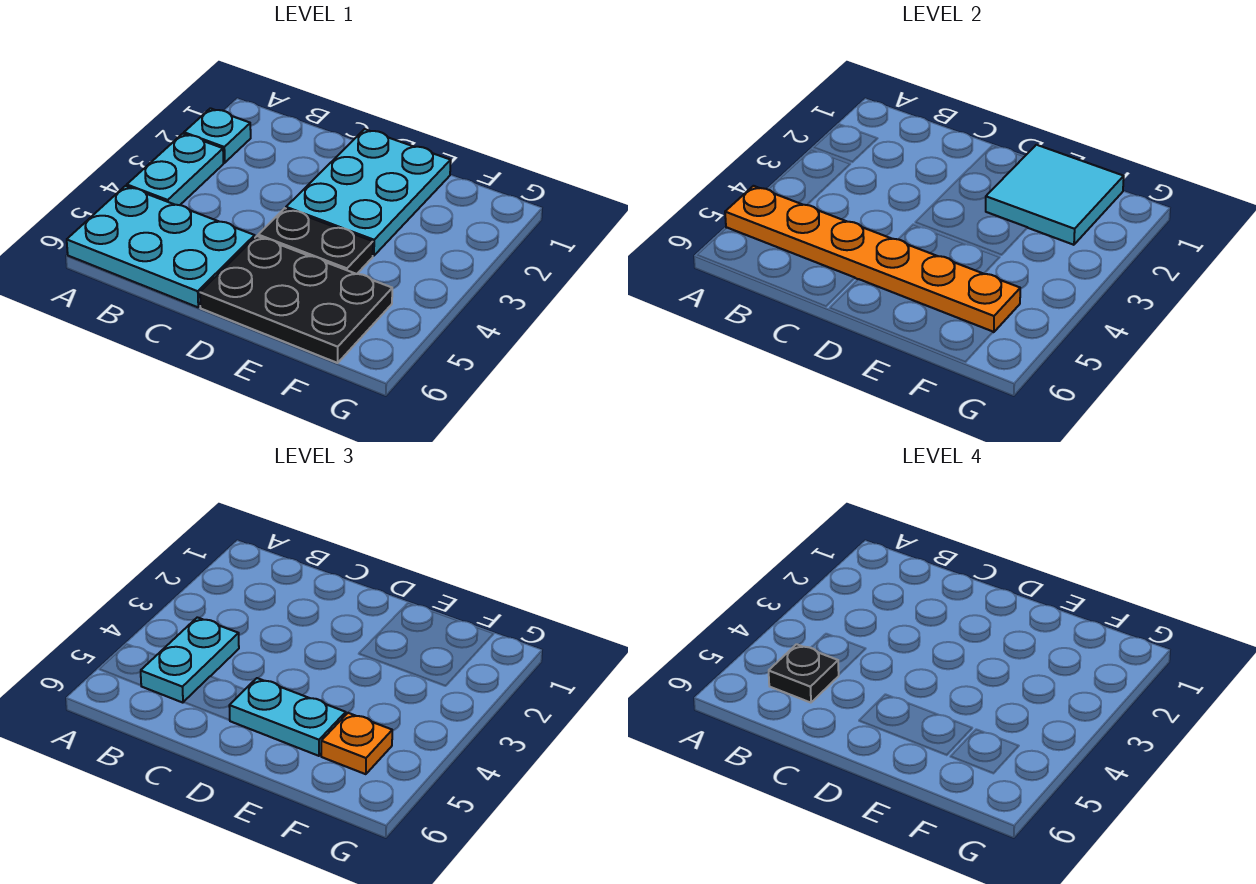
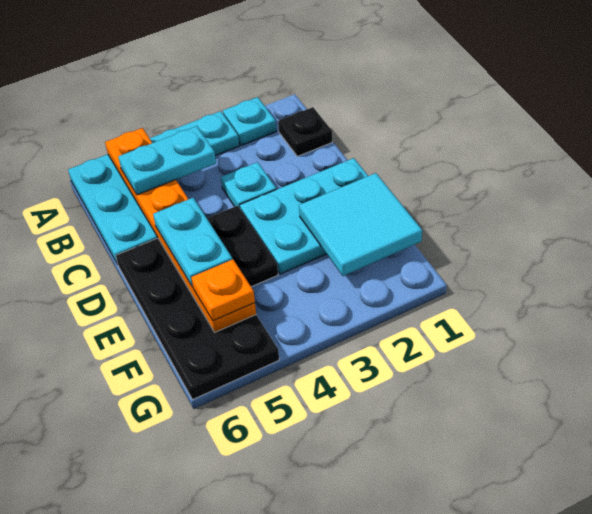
black 1x1 plate [769,644,839,703] -> black 1x1 plate moved to [278,107,332,156]
none -> cyan 1x1 plate [221,162,276,208]
black 2x3 plate [200,236,392,363] -> black 2x4 plate [116,238,279,400]

